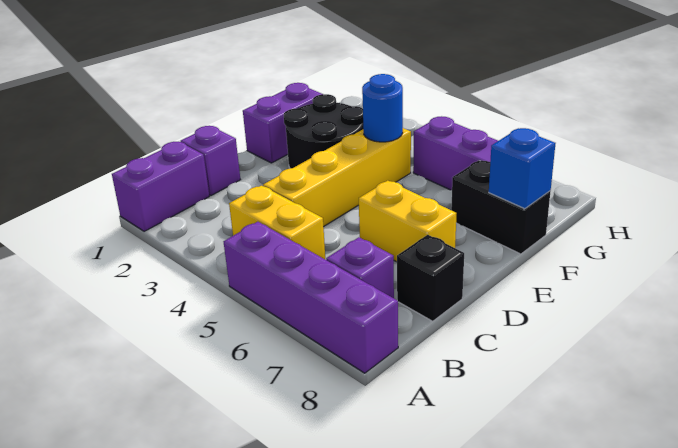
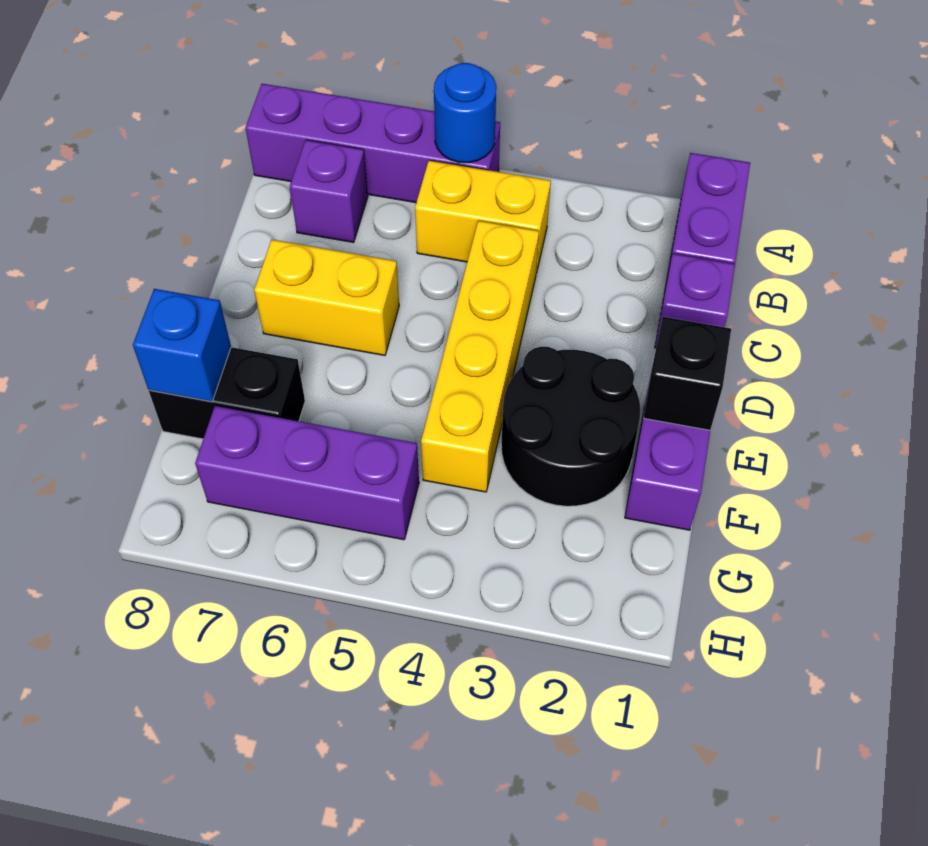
black 1x1 brick [397,235,464,321] -> black 1x1 brick moved to [644,317,731,430]
blue 1x1 round brick [362,74,403,142] -> blue 1x1 round brick moved to [434,63,496,163]

